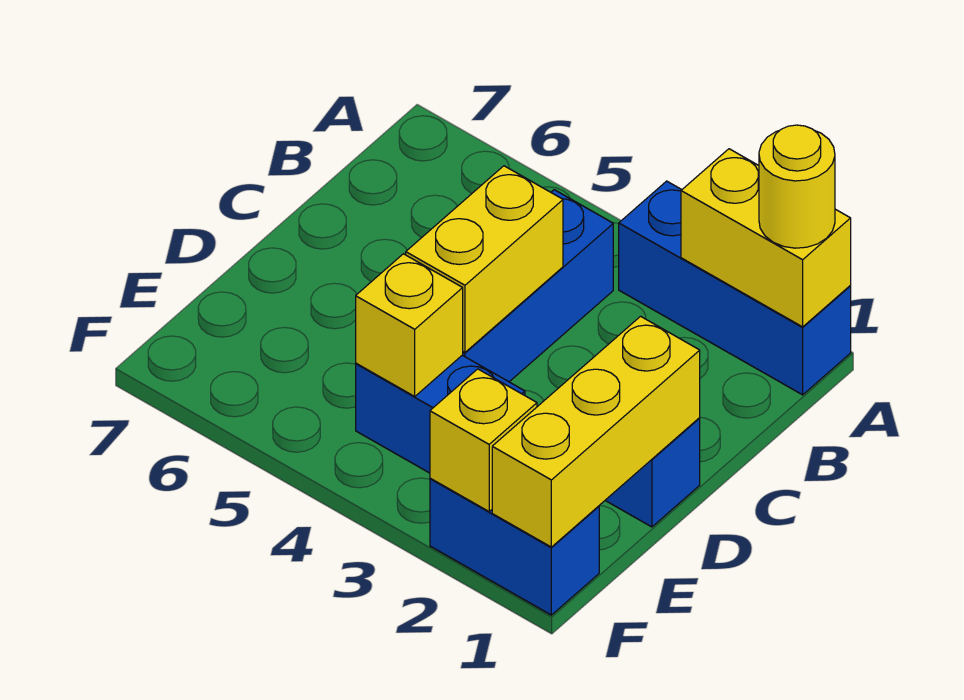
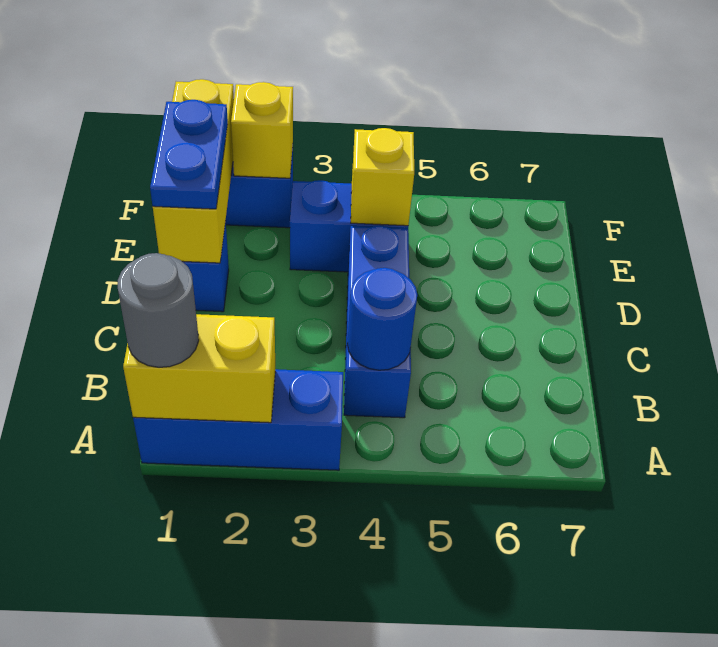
yellow 1x1 round brick [759,125,835,248] -> grey 1x1 round brick [118,253,199,367]
none -> blue 1x1 round brick [347,268,417,370]
yellow 1x2 brick [406,166,563,352] -> none
none -> blue 1x2 plate [150,100,228,209]

